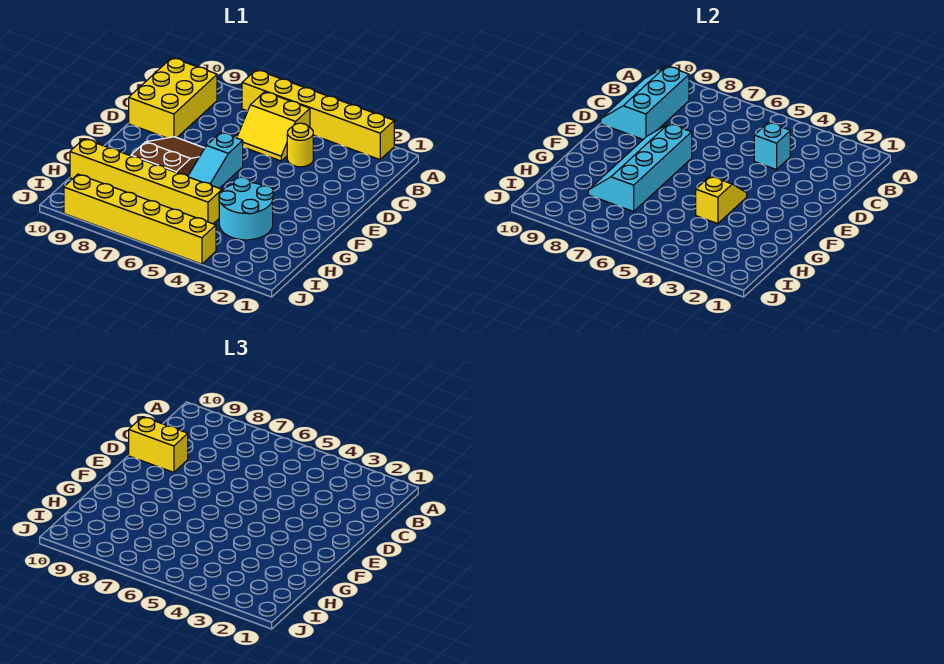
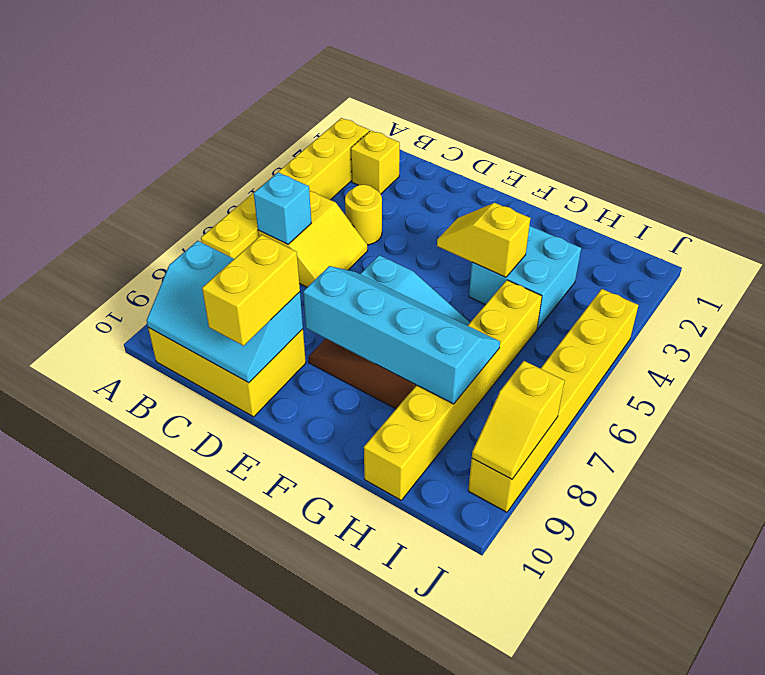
none -> yellow 1x1 brick [351,130,400,194]
cyan 1x1 brick [754,122,790,170] -> cyan 1x1 brick moved to [254,172,311,244]
cyan 2x4 slope [588,124,692,212] -> cyan 2x4 slope turned to [303,266,500,404]
cyan 2x2 round brick [219,177,273,240] -> cyan 2x2 brick [469,226,581,329]
none -> yellow 1x2 slope [472,361,565,479]

